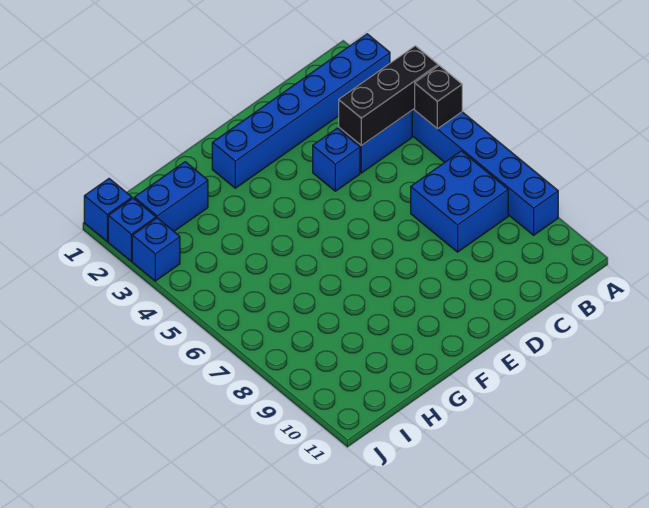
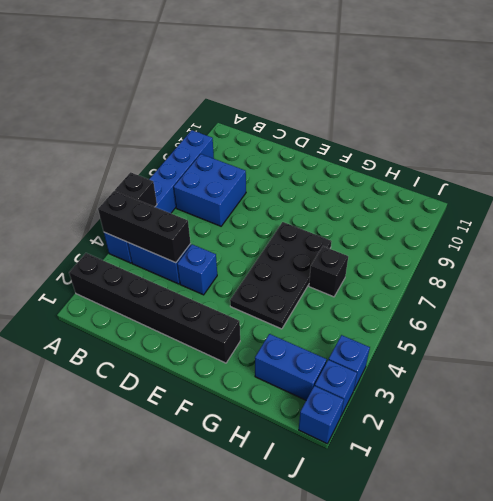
blue 1x6 brick [212,34,390,188] -> black 1x6 brick [69,253,240,363]
none -> black 2x4 plate [230,222,332,329]
none -> black 1x1 brick [309,246,348,297]

